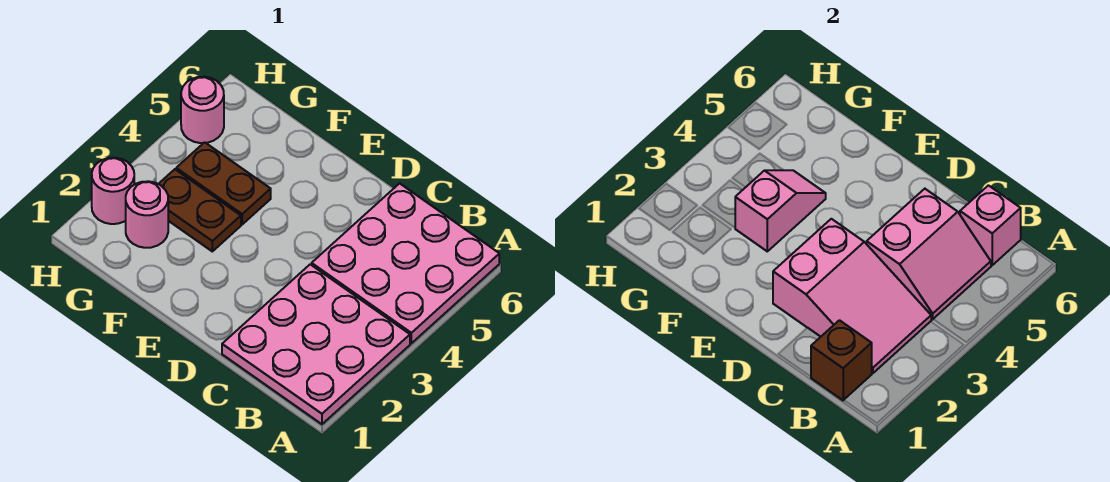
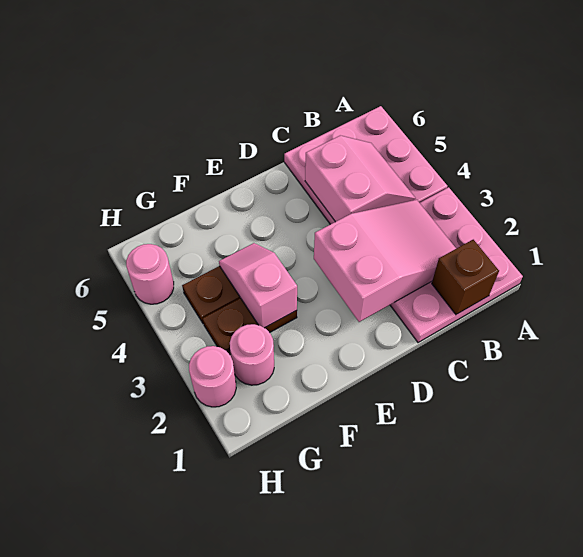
pink 1x1 brick [960,185,1021,265] -> none

